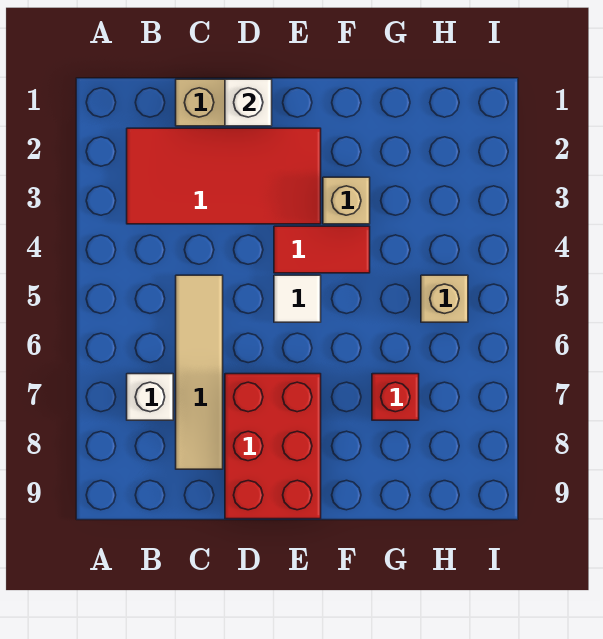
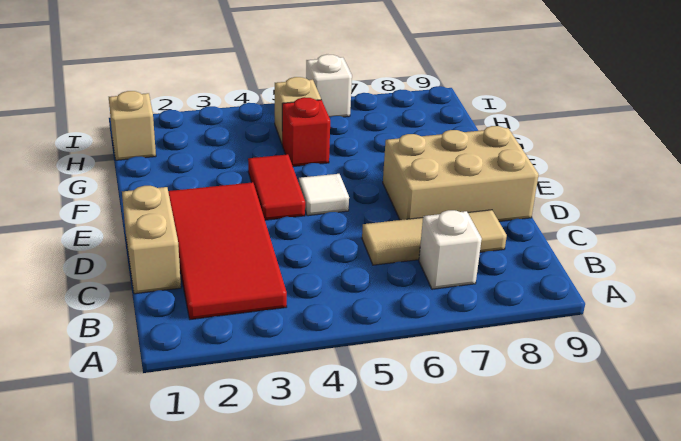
tan 1x4 tile [176,275,223,469] -> tan 1x3 tile [362,210,507,265]
white 1x1 brick [225,79,272,126] -> white 1x1 brick moved to [306,54,352,117]
red 2x3 brick [225,374,321,519] -> tan 2x3 brick [383,126,539,221]
tan 1x1 brick [323,177,370,224] -> tan 1x1 brick moved to [109,91,156,160]
red 1x1 brick [372,374,419,420] -> red 1x1 brick moved to [282,97,330,166]

